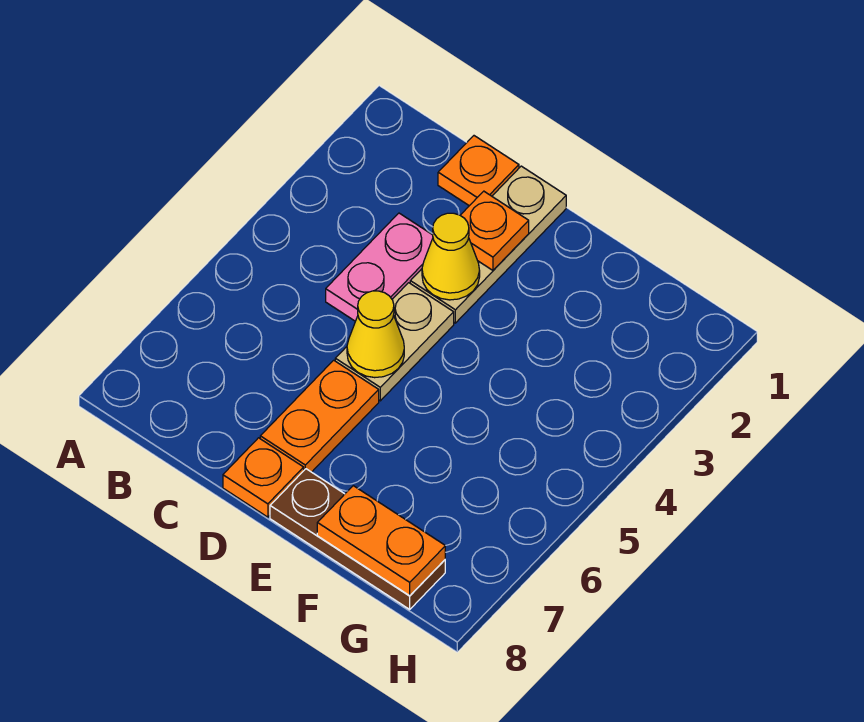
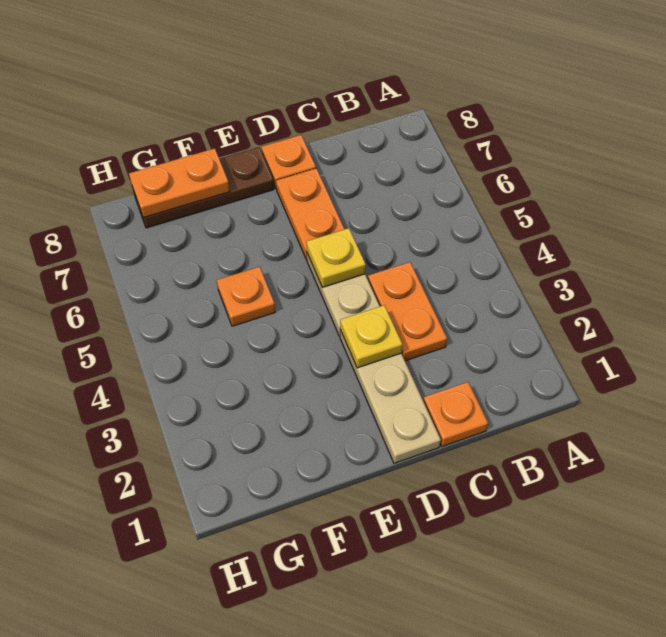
pink 1x2 plate [326,213,433,321] -> orange 1x2 plate [368,262,447,361]
orange 1x1 plate [460,191,529,270] -> orange 1x1 plate moved to [217,267,275,326]
yellow 1x1 cone [422,213,480,300] -> yellow 1x1 plate [340,305,402,368]
yellow 1x1 cone [347,291,404,378] -> yellow 1x1 plate [306,228,366,287]

